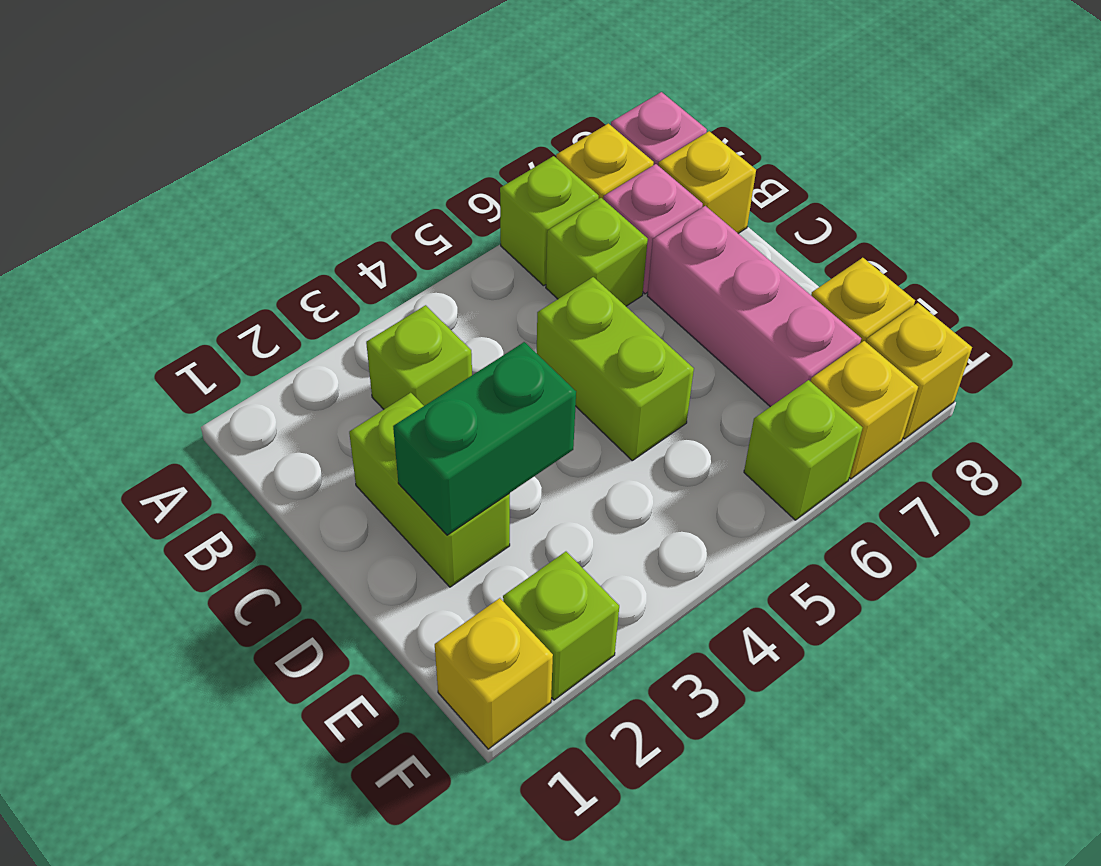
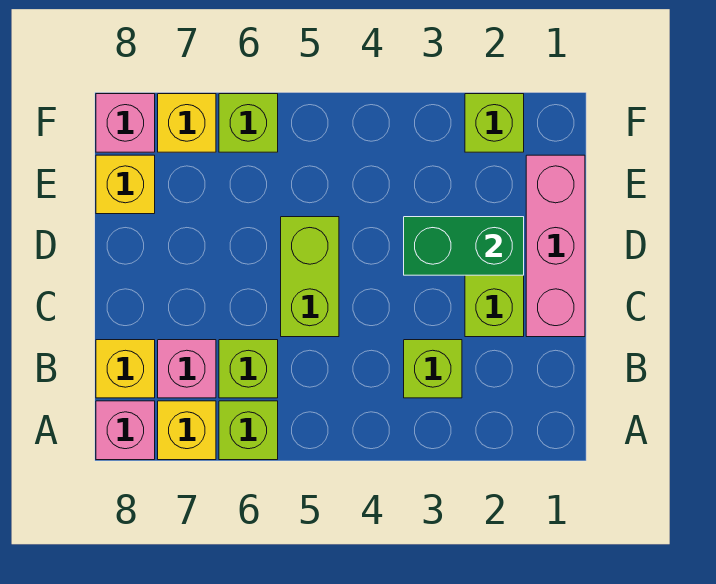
pink 1x3 brick [647,206,861,407] -> pink 1x3 brick moved to [526,155,585,337]
yellow 1x1 brick [435,598,553,749] -> none
yellow 1x1 brick [866,303,972,439] -> pink 1x1 brick [96,94,155,152]

